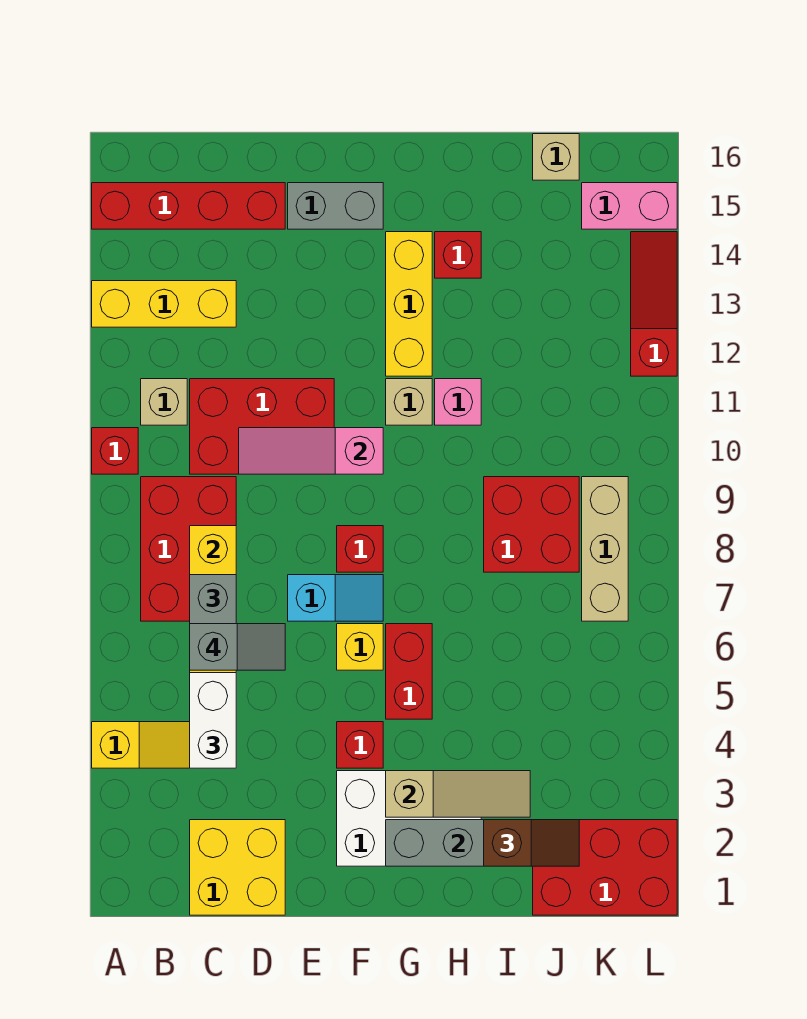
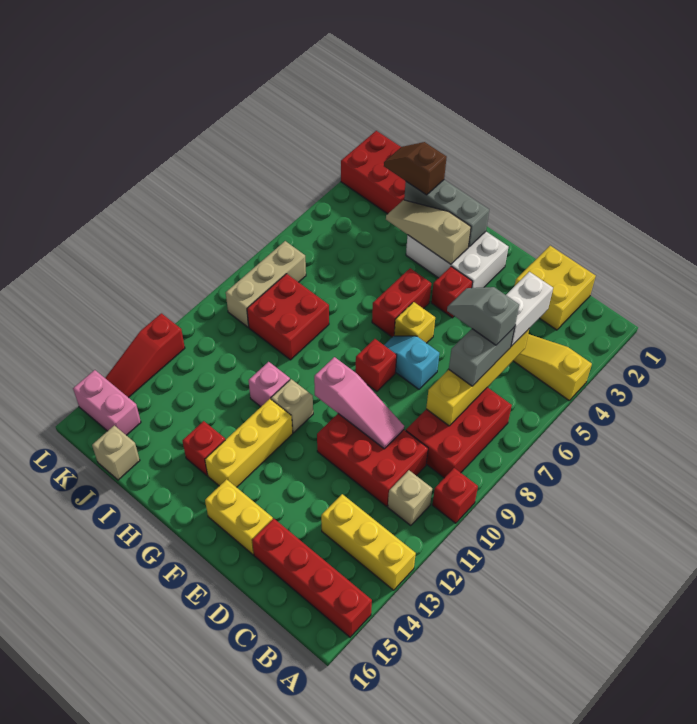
grey 1x2 brick [288,183,383,229] -> yellow 1x2 brick [205,479,273,555]

